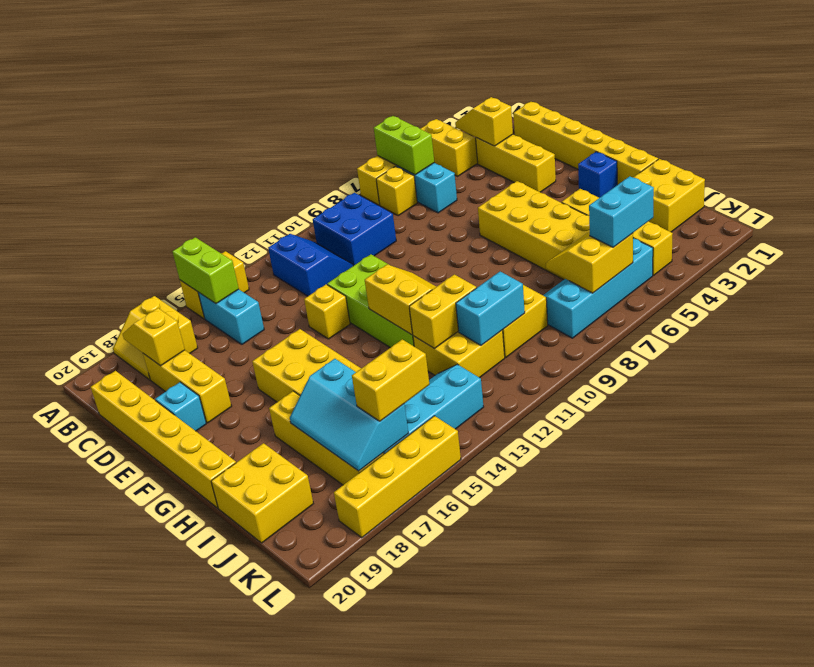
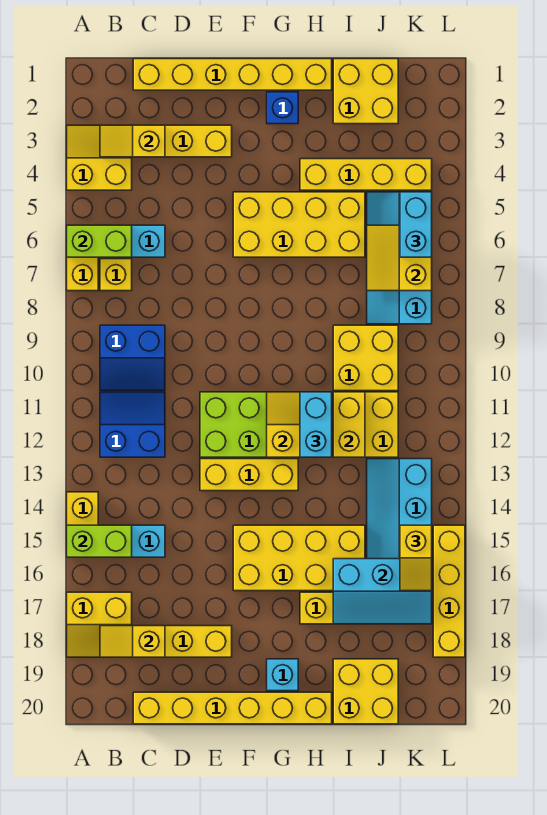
blue 2x2 brick [313,193,396,266] -> blue 2x2 slope [100,325,165,391]
yellow 1x1 brick [304,285,350,339] -> yellow 1x3 brick [200,459,298,491]
cyan 1x1 brick [155,382,206,431] -> cyan 1x1 brick moved to [267,659,298,691]
cyan 1x2 brick [456,272,525,345] -> cyan 1x2 brick moved to [300,392,332,457]
yellow 1x2 brick [352,339,429,421] -> yellow 1x2 slope [400,525,432,591]

